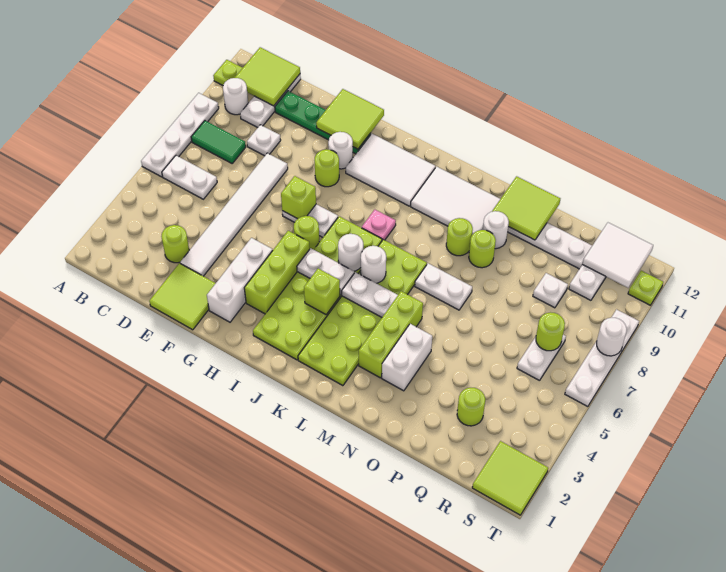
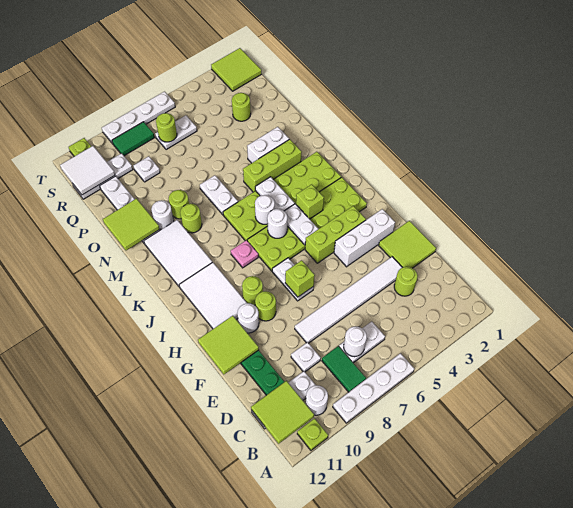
white 1x2 plate [162,156,217,199] -> white 1x2 plate turned to [339,322,385,363]
lime 1x1 round brick [294,216,319,250] -> lime 1x1 round brick moved to [242,276,263,305]
none -> green 1x2 tile [112,122,155,156]
white 1x1 round brick [597,318,627,356] -> white 1x1 round brick moved to [344,326,367,357]

